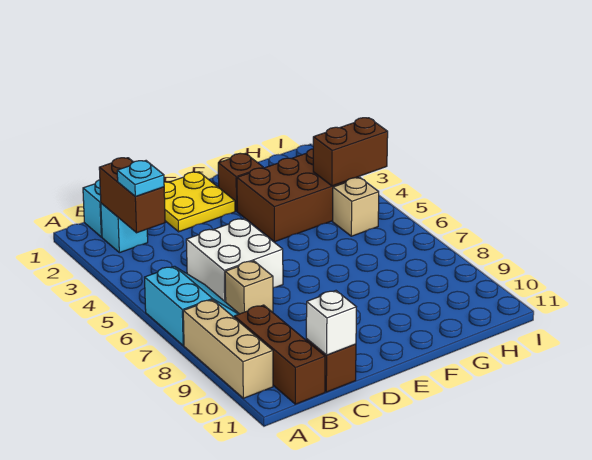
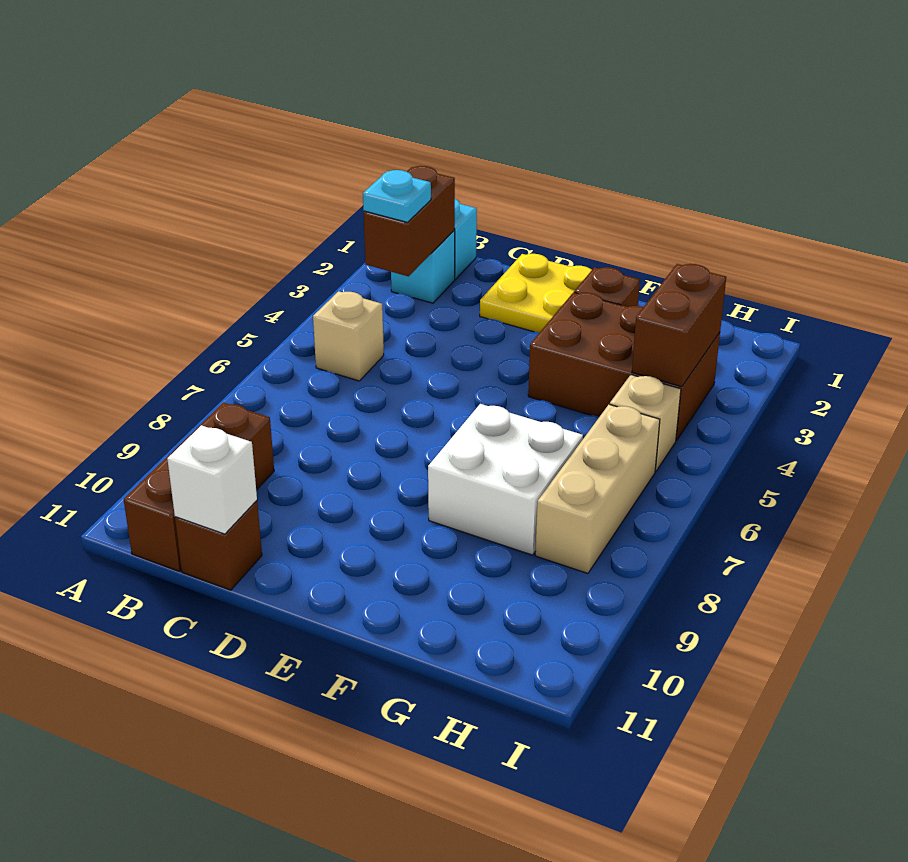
cyan 2x2 slope [145,266,239,346] -> none
tan 1x3 brick [183,300,273,398] -> tan 1x3 brick moved to [535,404,660,573]
white 2x2 brick [186,219,283,302] -> white 2x2 brick moved to [428,404,583,555]
tan 1x1 brick [225,261,273,314] -> tan 1x1 brick moved to [313,291,384,381]
brown 1x2 brick [313,118,388,186] -> brown 1x2 brick turned to [632,264,726,387]

